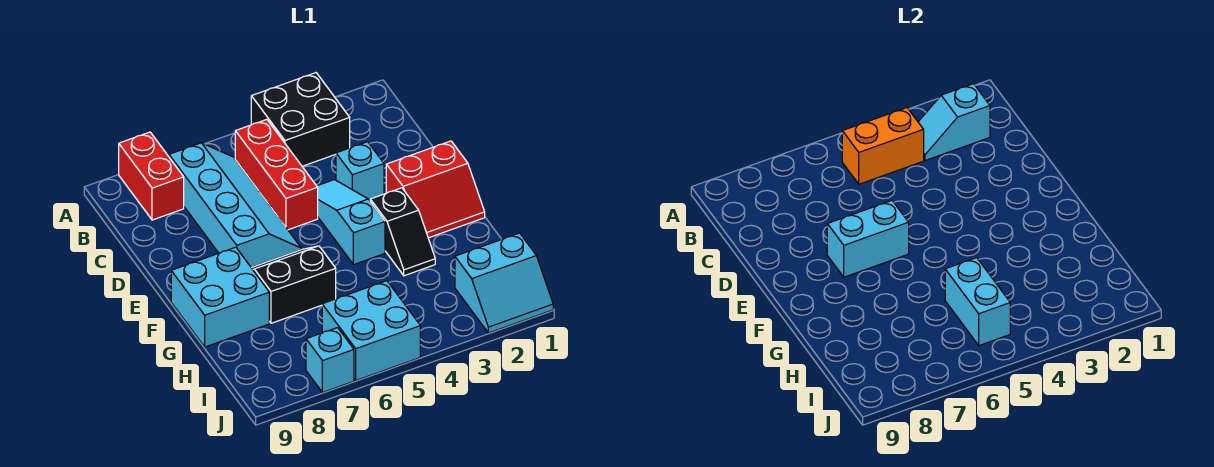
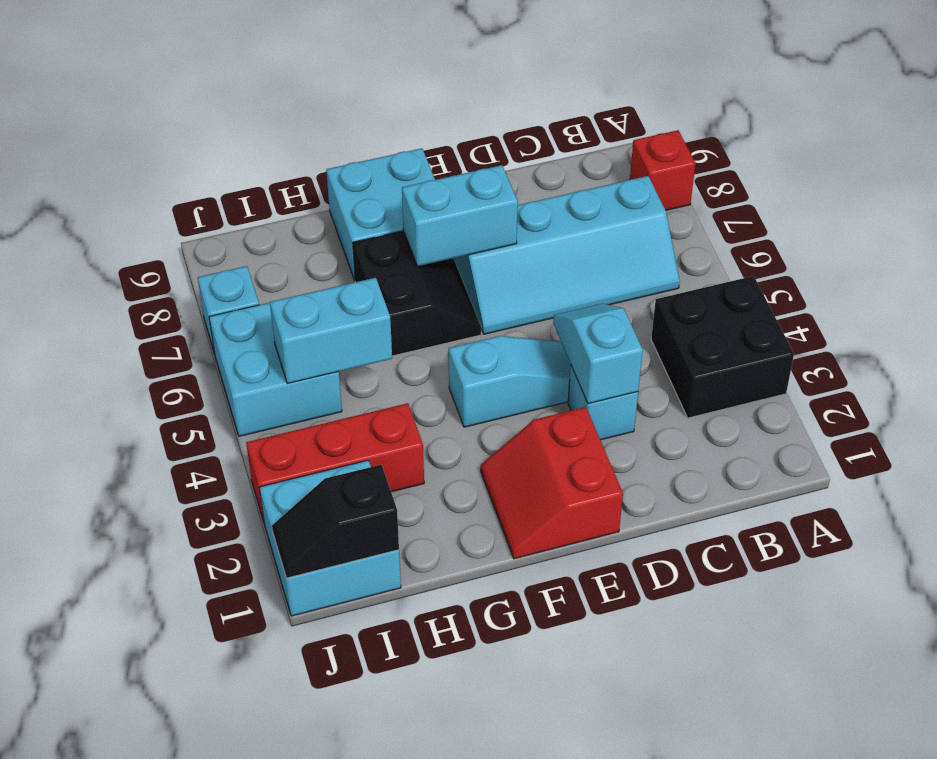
red 1x2 brick [119,132,184,220] -> red 1x1 brick [630,130,696,210]
cyan 1x2 slope [918,84,990,161] -> cyan 1x2 slope moved to [553,304,643,404]
orange 1x2 brick [842,108,924,184] -> none
red 1x3 brick [235,119,318,230] -> red 1x3 brick moved to [246,403,424,521]
cyan 1x2 brick [827,201,909,277] -> cyan 1x2 brick turned to [402,165,518,266]
black 1x2 slope [370,188,435,276] -> black 1x2 slope moved to [272,465,399,578]
cyan 2x2 slope [455,233,553,333] -> cyan 2x2 brick [259,460,401,616]

